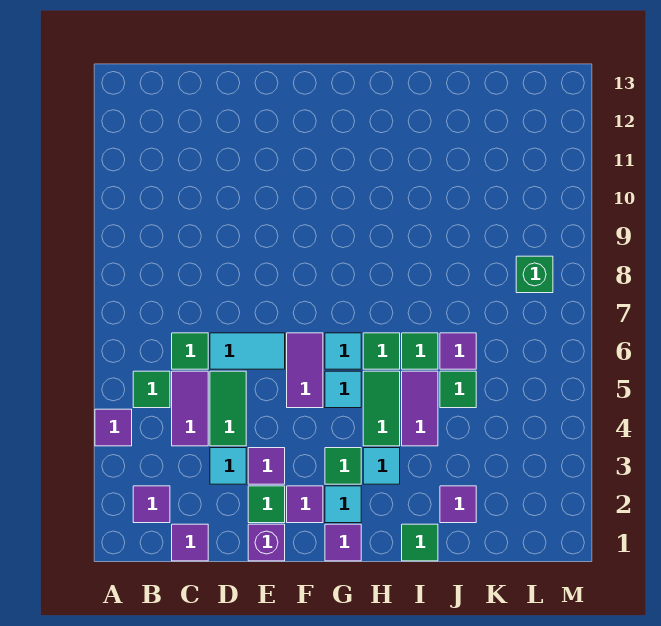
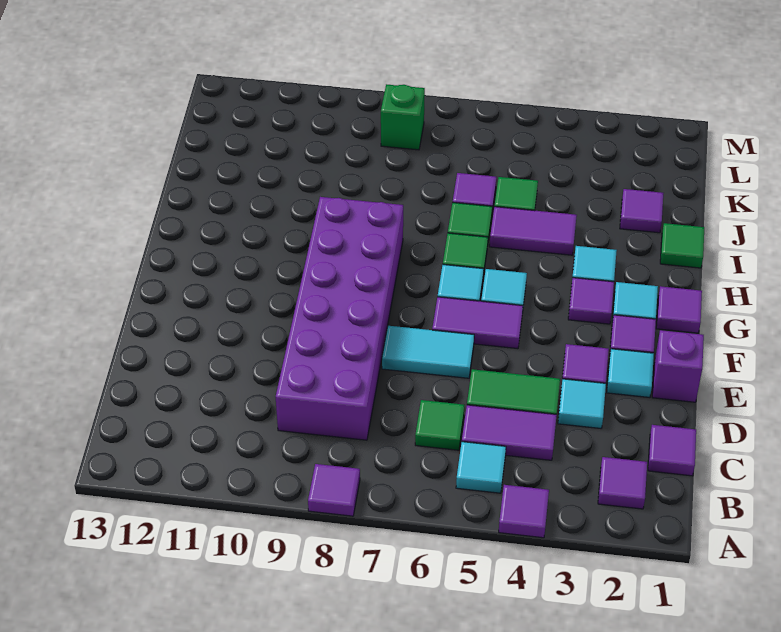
none -> purple 1x1 tile [308,464,360,516]
green 1x1 tile [133,371,170,408] -> cyan 1x1 tile [456,442,506,493]
none -> purple 2x6 brick [276,197,403,440]
cyan 1x2 tile [210,333,285,369] -> cyan 1x2 tile turned to [382,326,474,378]
green 1x1 tile [248,486,285,523] -> cyan 1x1 tile [607,349,654,397]
green 1x1 tile [325,448,361,484] -> purple 1x1 tile [568,278,614,324]
green 1x2 tile [363,371,400,446] -> none

